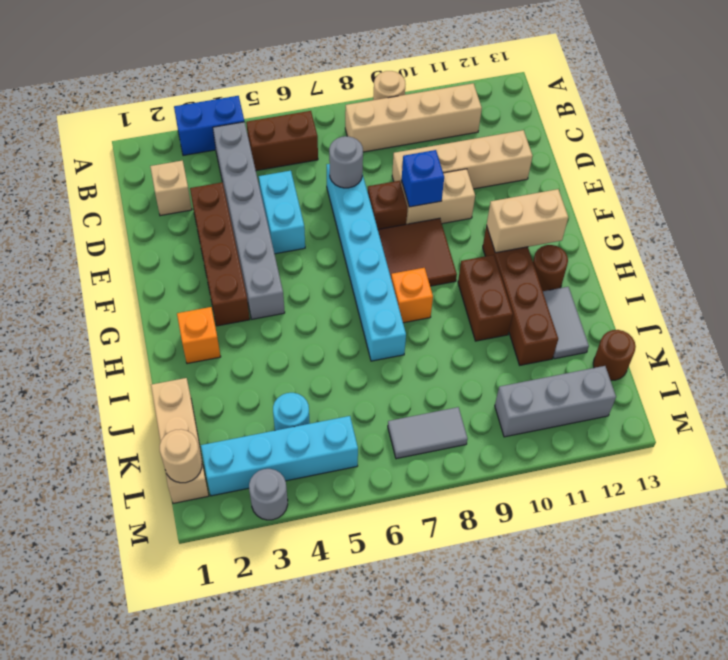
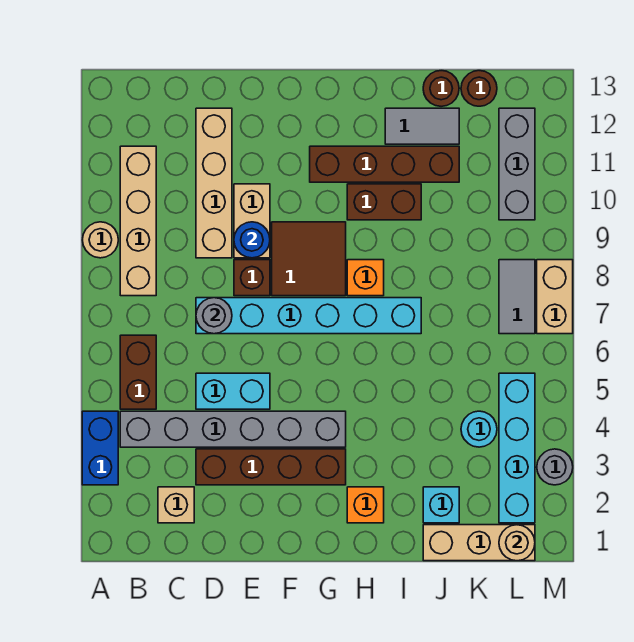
blue 1x1 brick [402,150,444,207] -> blue 1x1 round brick [234,222,270,258]
tan 1x2 brick [486,189,568,253] -> tan 1x2 brick moved to [537,260,573,334]
brown 1x1 round brick [533,245,568,291] -> brown 1x1 round brick moved to [423,71,459,106]
none -> cyan 1x1 brick [423,487,459,523]

